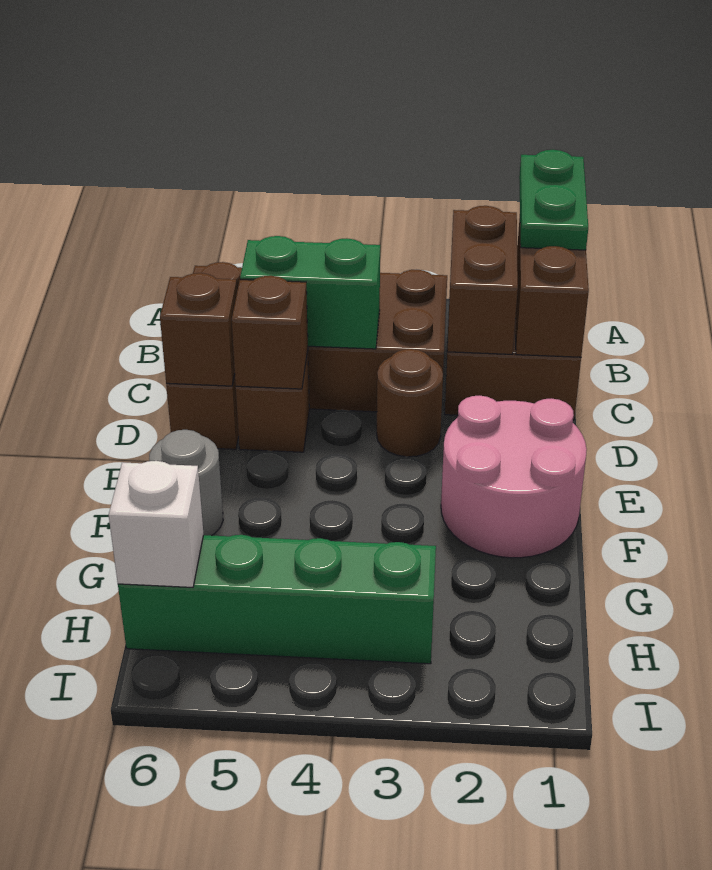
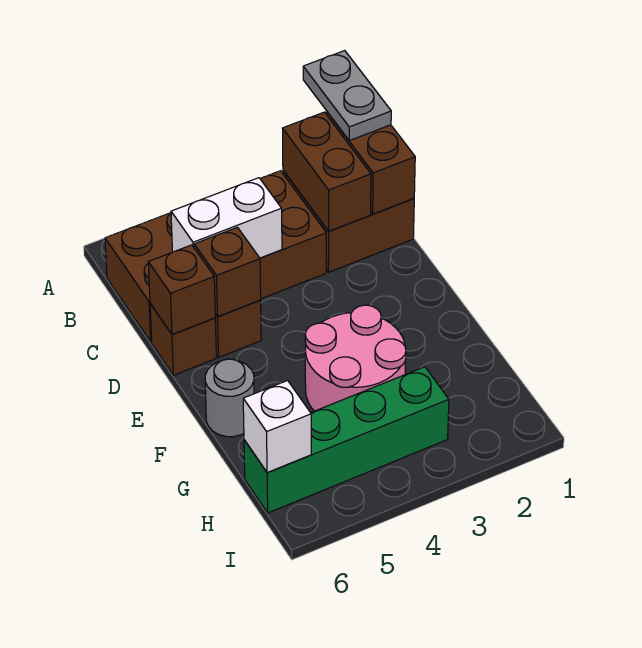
green 1x2 plate [519,150,588,250] -> grey 1x2 plate [303,51,391,140]
green 1x2 brick [240,236,380,349] -> white 1x2 brick [171,178,282,258]
brown 1x1 round brick [377,349,443,457] -> none
pink 2x2 round brick [441,396,587,558] -> pink 2x2 round brick moved to [305,305,406,411]

